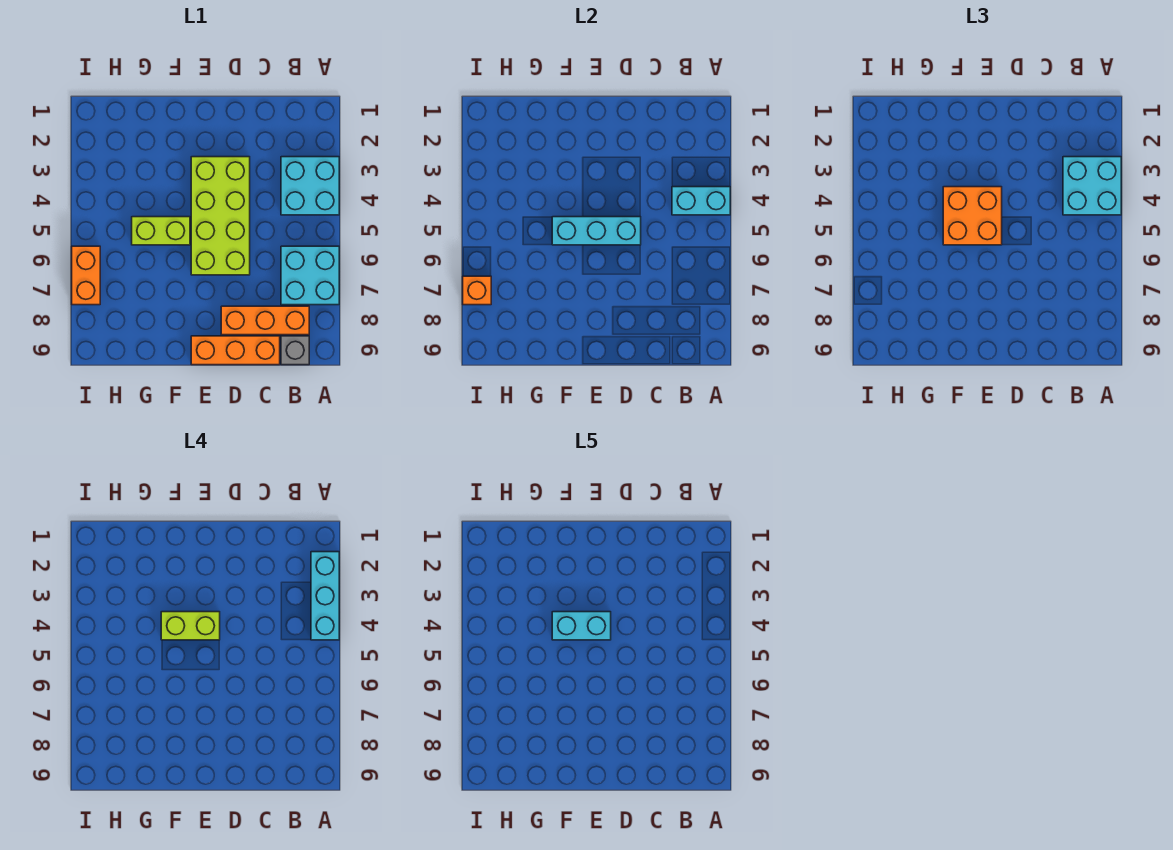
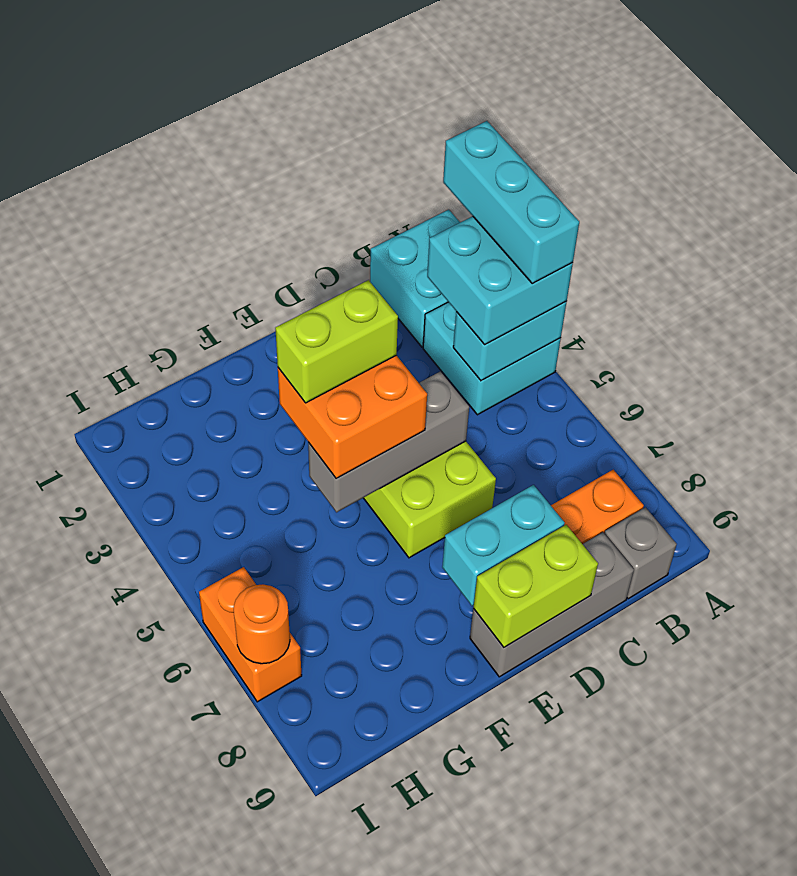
cyan 2x2 brick [281,246,339,305] -> cyan 2x2 brick moved to [370,210,460,347]
orange 1x3 brick [191,336,280,365] -> grey 1x3 brick [470,532,634,677]
cyan 1x3 brick [552,217,641,245] -> grey 1x3 brick [308,371,469,512]
cyan 1x2 brick [552,612,611,640] -> cyan 1x2 brick moved to [442,485,565,606]
lime 1x2 brick [132,217,190,245] -> lime 1x2 brick moved to [473,525,598,647]
orange 1x1 brick [463,276,491,305] -> orange 1x1 round brick [233,584,290,664]

